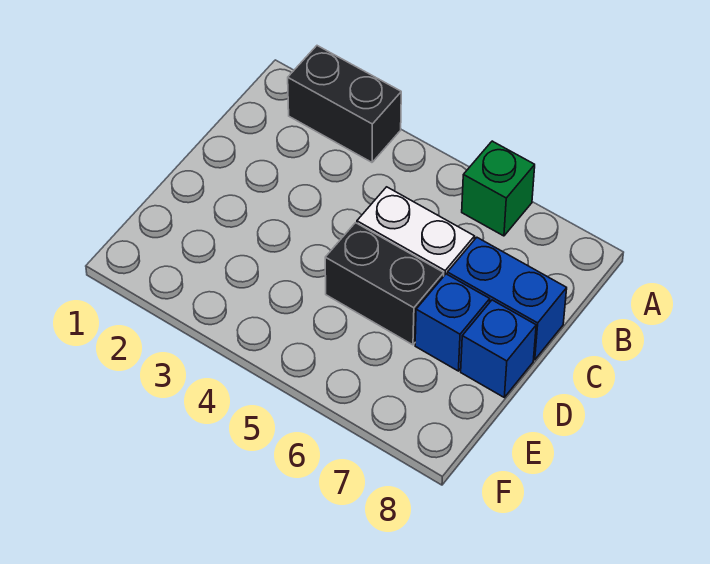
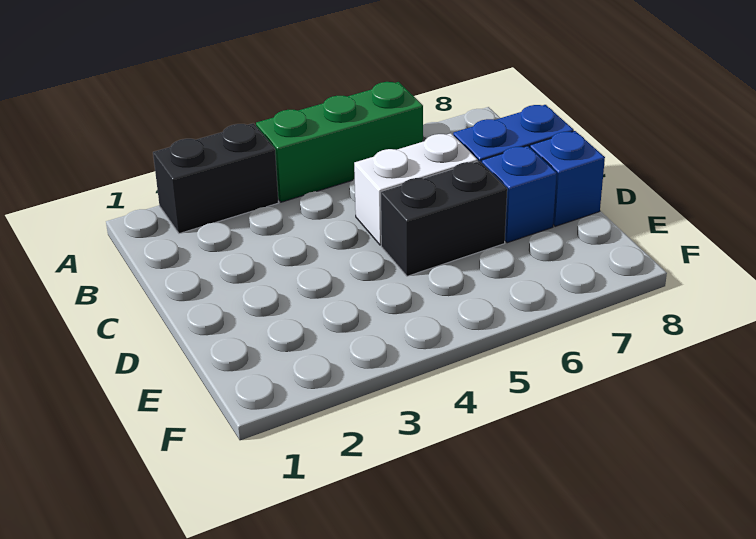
green 1x1 brick [462,141,535,236] -> green 1x3 brick [256,82,423,202]

